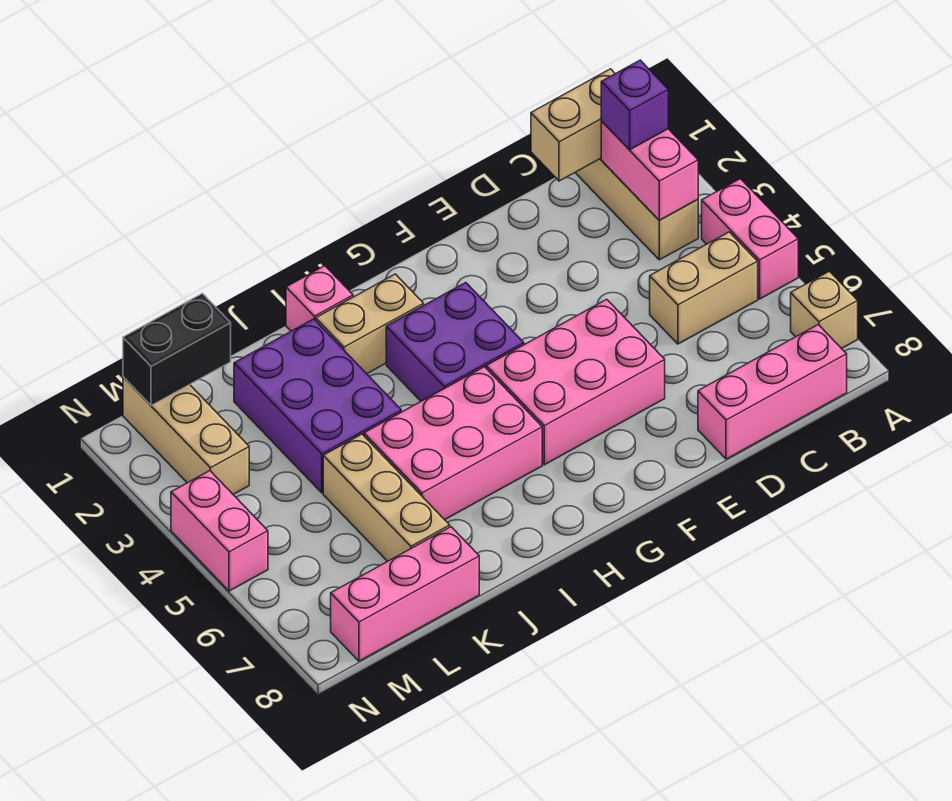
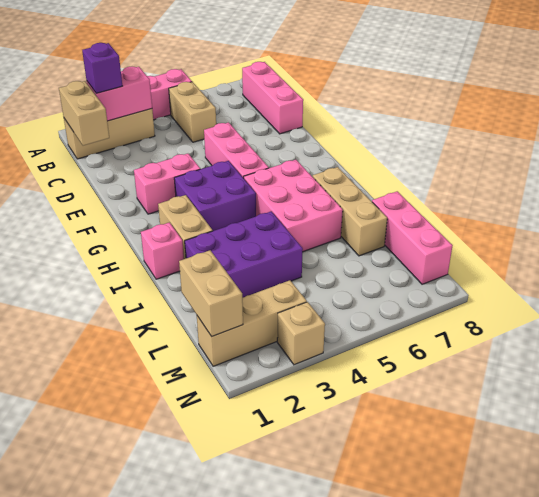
tan 1x1 brick [791,271,858,349] -> tan 1x1 brick moved to [277,302,325,365]
pink 2x3 brick [486,299,665,465] -> pink 1x3 brick [204,122,269,178]
tan 1x3 brick [323,434,450,561] -> tan 1x3 brick turned to [313,167,387,256]
black 1x2 brick [123,294,231,406] -> tan 1x2 brick [179,250,243,337]
pink 1x2 brick [171,471,268,591] -> pink 1x2 brick moved to [134,154,200,214]

